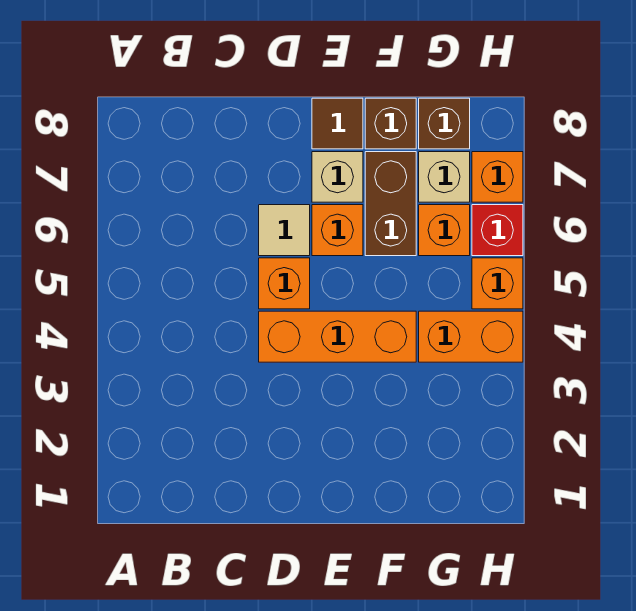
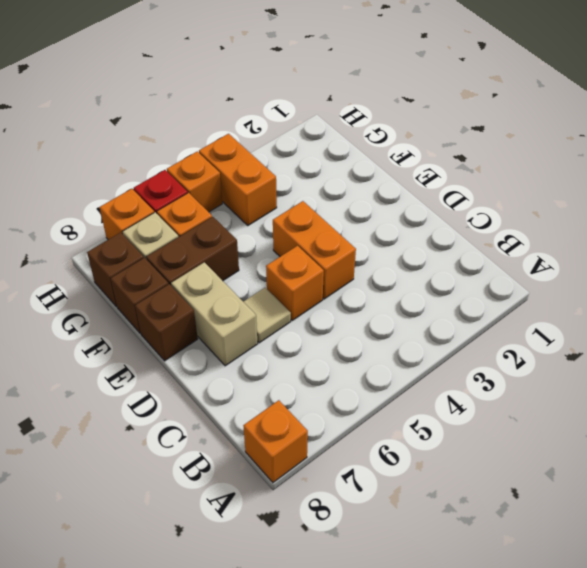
orange 1x3 brick [259,311,416,362] -> orange 1x2 brick [273,201,356,299]
orange 1x1 brick [312,205,363,256] -> orange 1x1 brick moved to [243,400,308,482]
tan 1x1 brick [312,152,363,202] -> tan 1x2 brick [171,262,258,366]
brown 1x1 tile [312,98,363,149] -> brown 1x1 brick [135,284,198,361]

